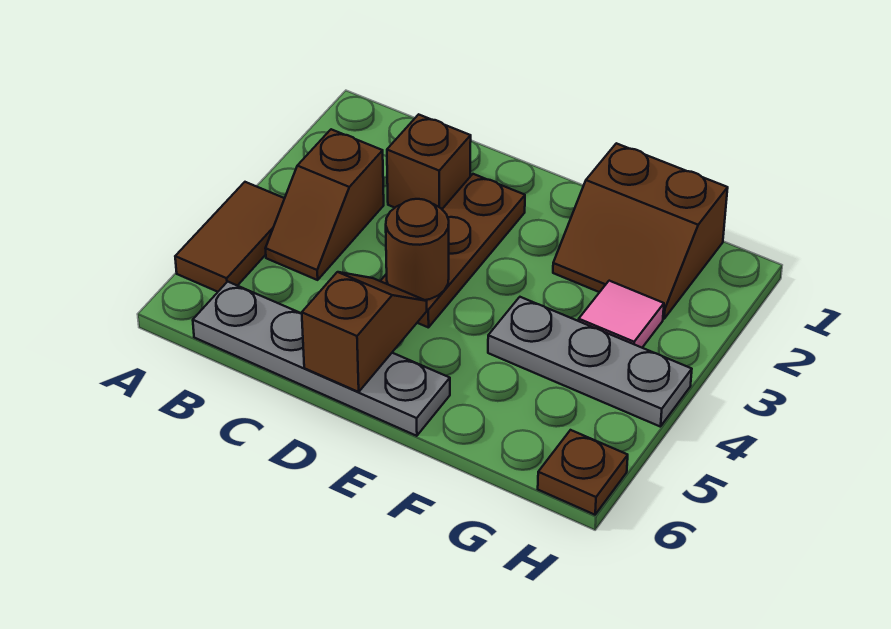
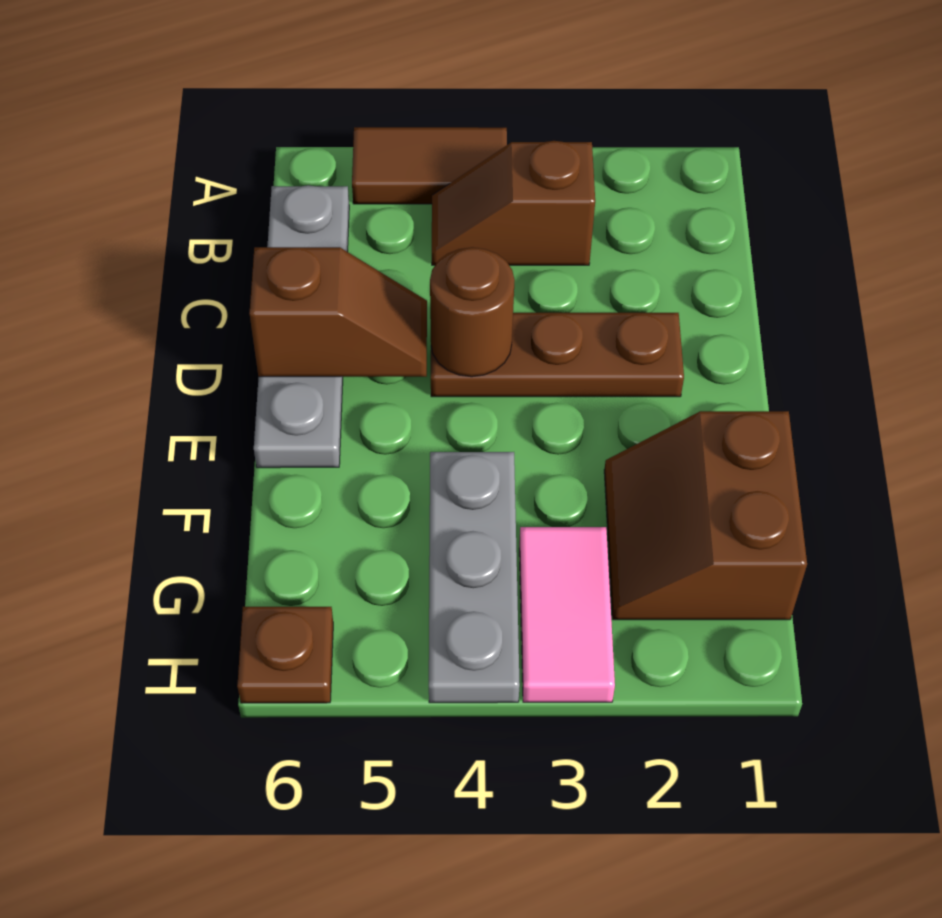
brown 1x1 brick [387,114,471,209] -> none
pink 1x1 tile [579,281,664,348] -> pink 1x2 tile [519,527,615,702]

